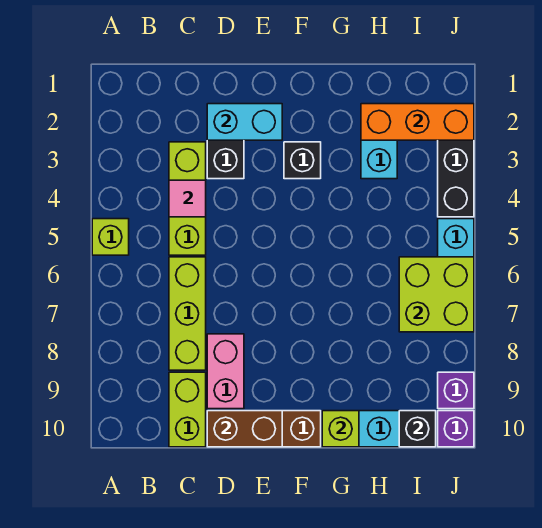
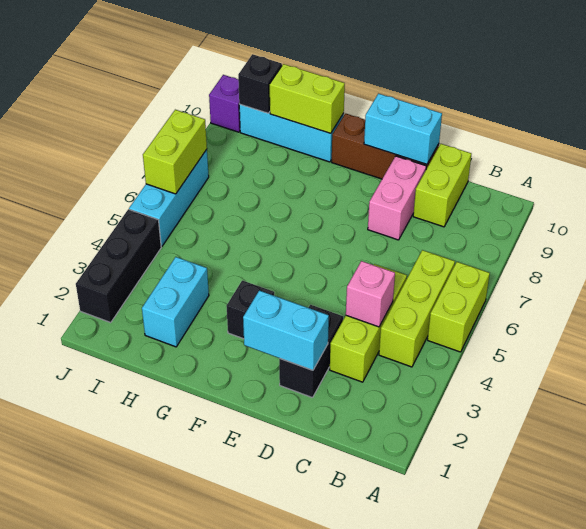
lime 1x1 brick [92,219,129,255] -> lime 1x2 brick [428,262,490,352]
pink 1x1 tile [169,180,206,217] -> pink 1x1 brick [346,261,395,327]
lime 1x3 brick [169,257,206,370] -> lime 1x3 brick moved to [379,250,455,367]
brown 1x2 brick [207,411,282,447] -> cyan 1x2 brick [364,94,442,164]
lime 1x1 brick [322,411,359,447] -> lime 1x2 brick [270,64,345,133]
orange 1x3 brick [361,104,474,140] -> none
lime 2x2 brick [399,257,474,332] -> lime 1x2 brick [143,110,207,194]
purple 1x1 brick [438,372,474,409] -> none

